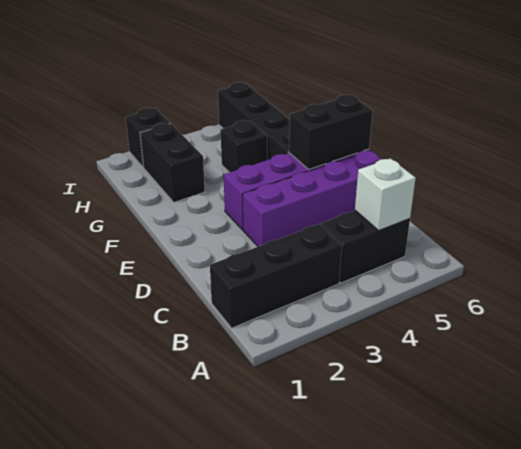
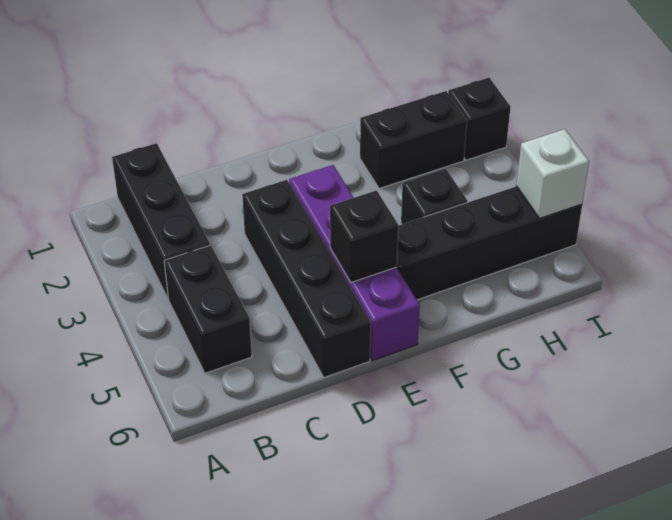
white 1x1 brick [355,158,416,231] -> white 1x1 brick moved to [516,129,589,218]
purple 1x4 brick [243,150,382,247] -> black 1x4 brick [242,180,371,378]
black 1x2 brick [289,95,373,169] -> black 1x1 brick [330,190,398,282]

